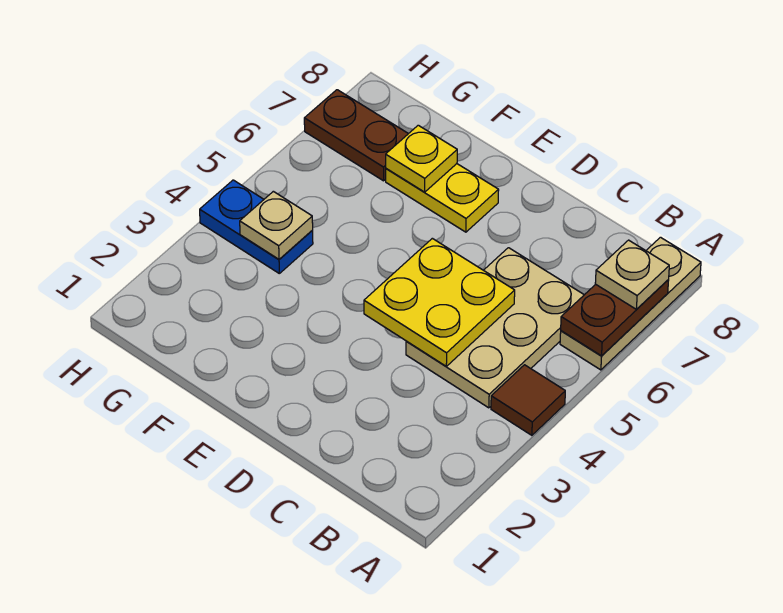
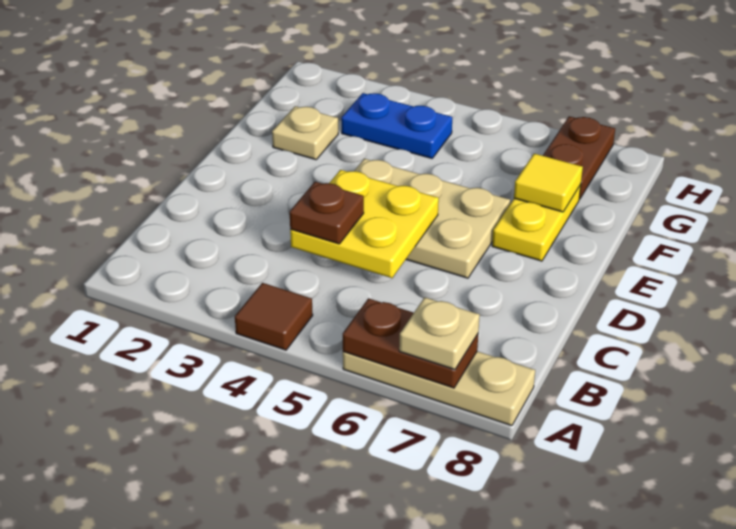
tan 2x3 plate [406,248,584,408] -> tan 2x3 plate moved to [354,159,510,278]
none -> brown 1x1 plate [290,182,364,244]
yellow 1x1 plate [386,125,457,192] -> yellow 1x1 tile [514,154,583,212]
blue 1x2 plate [200,180,313,273] -> blue 1x2 plate turned to [341,93,452,158]
tan 1x1 plate [240,191,313,259] -> tan 1x1 plate moved to [272,106,338,160]

